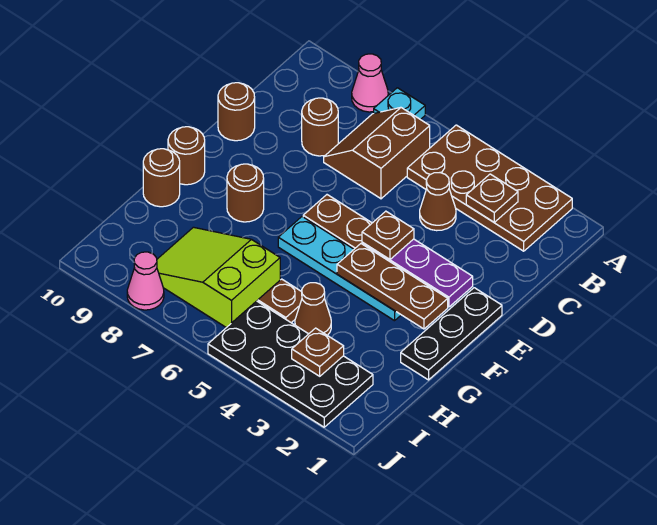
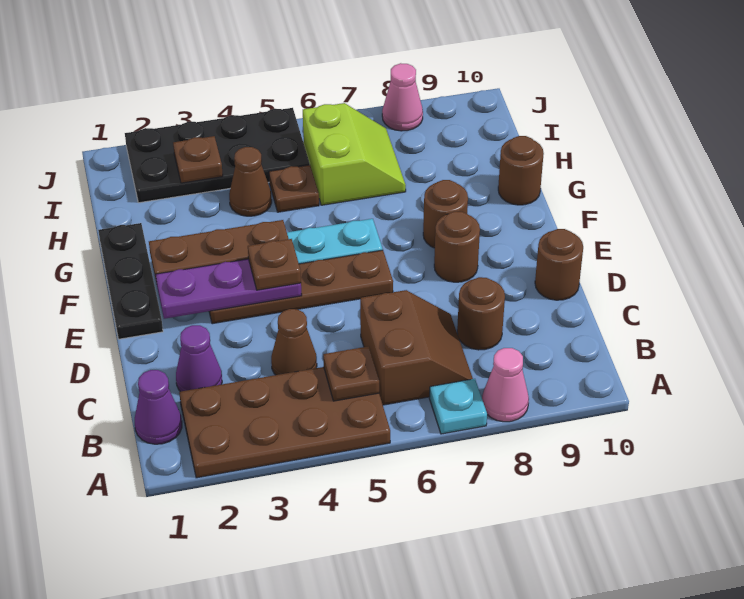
none -> purple 1x1 cone [135,370,182,444]
brown 1x1 plate [466,174,518,222] -> brown 1x1 plate moved to [323,346,379,401]
none -> purple 1x1 cone [176,325,222,392]
brown 1x1 round brick [168,127,205,185] -> brown 1x1 round brick moved to [434,211,480,282]
lime 2x3 slope [157,227,280,328] -> lime 2x2 slope [303,103,406,205]

